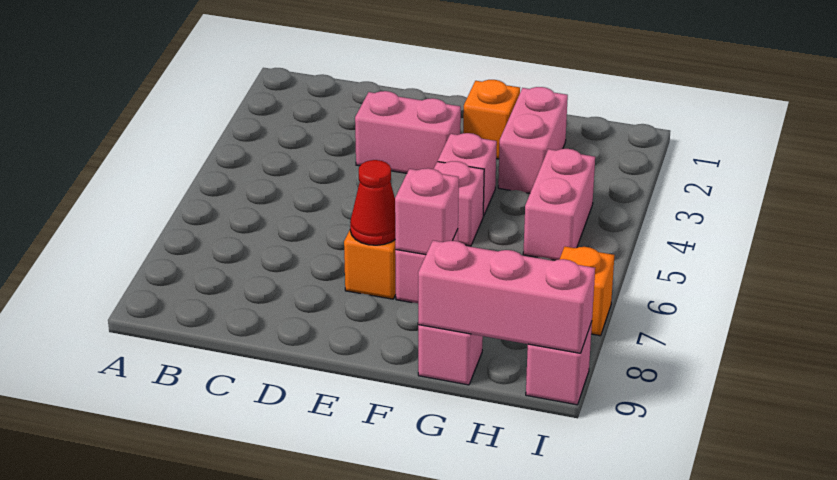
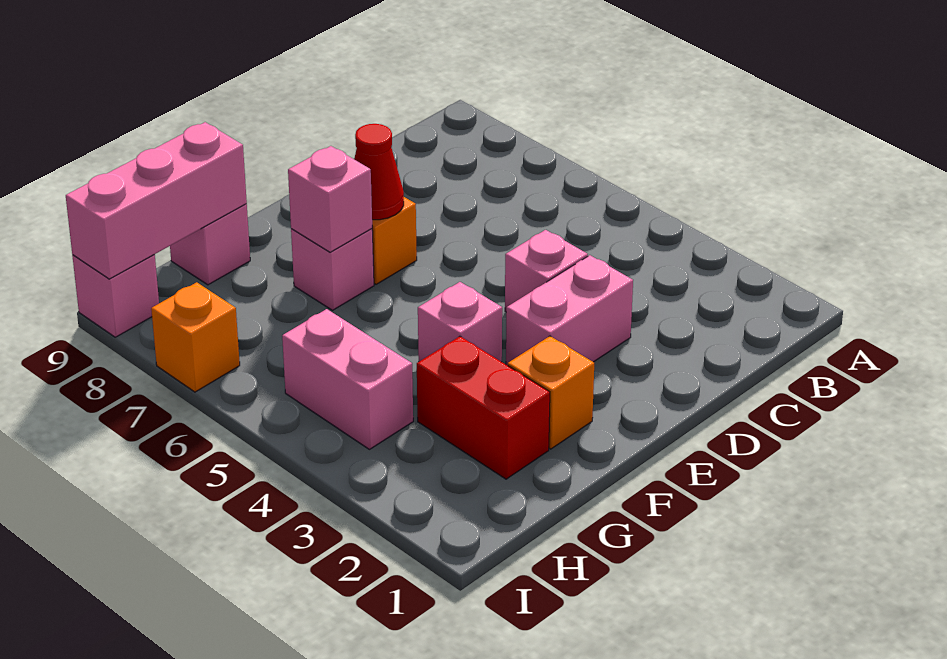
pink 1x1 brick [434,161,484,246] -> pink 1x1 brick moved to [505,230,588,312]
pink 1x2 brick [498,87,568,193] -> red 1x2 brick [417,336,550,479]

